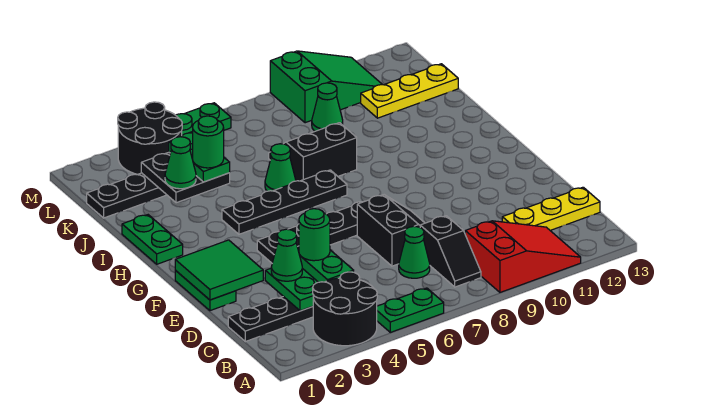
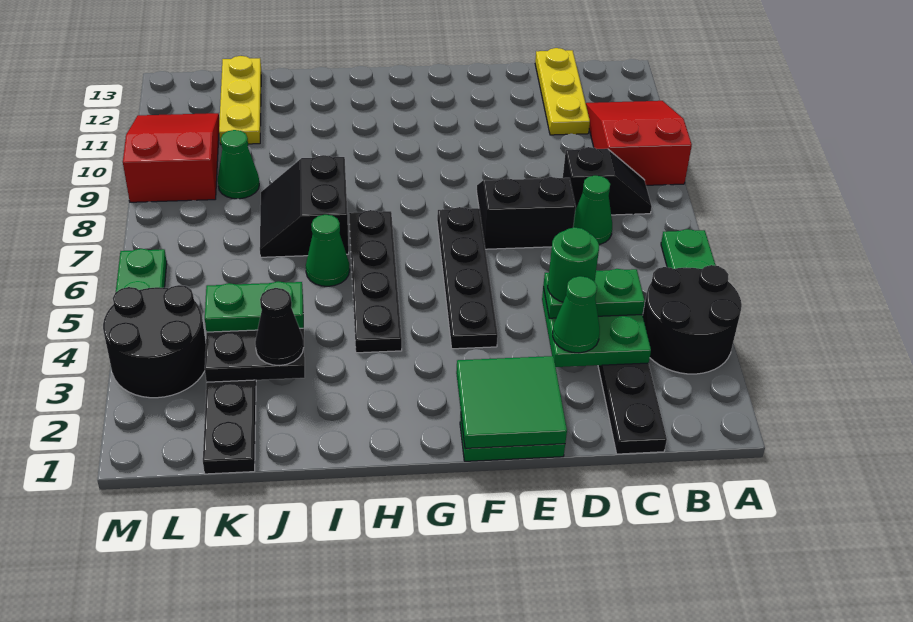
green 1x2 plate [122,215,183,264] -> none
green 1x1 cone [165,137,196,189] -> black 1x1 cone [255,288,304,366]
green 1x1 round brick [193,116,224,168] -> none
green 2x3 slope [270,51,382,123] -> red 2x3 slope [123,113,219,202]

